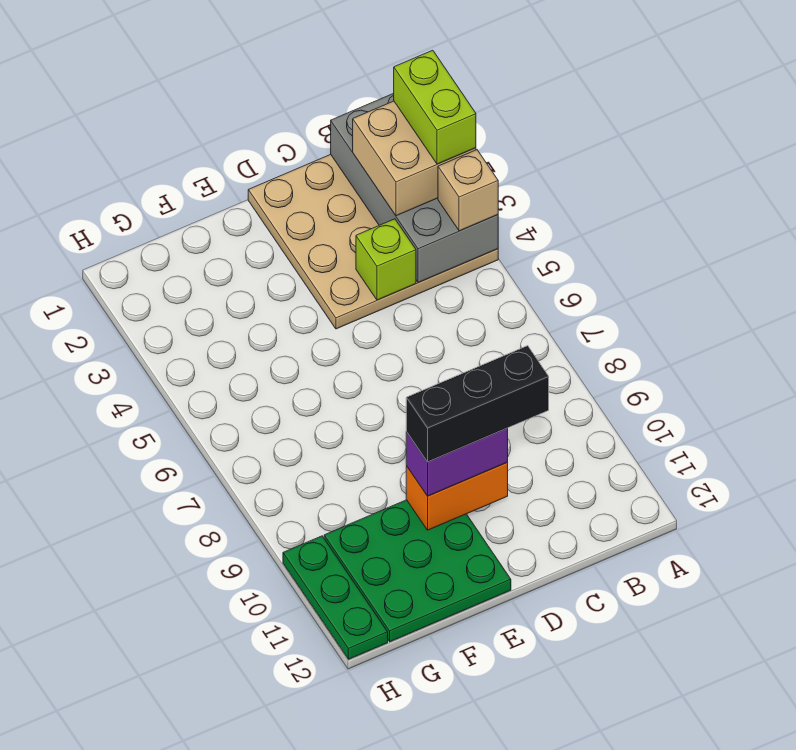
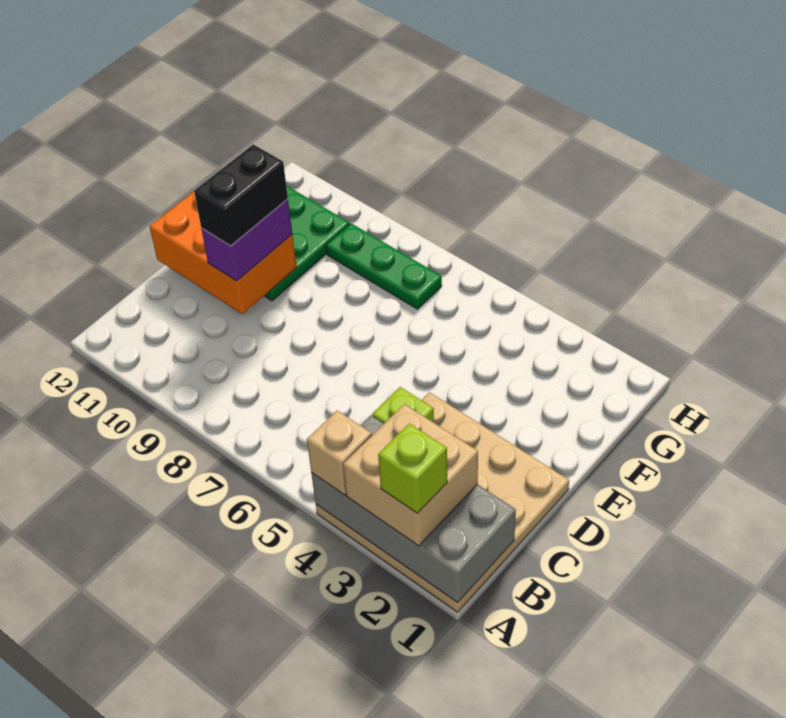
lime 1x2 brick [394,50,476,164] -> lime 1x1 brick [378,423,447,513]
black 1x3 brick [406,346,549,462] -> black 1x2 brick [194,144,288,246]
orange 1x2 brick [406,463,508,530] -> orange 2x3 brick [150,191,297,314]
green 1x3 plate [283,536,388,659] -> green 1x3 plate moved to [326,223,442,309]

